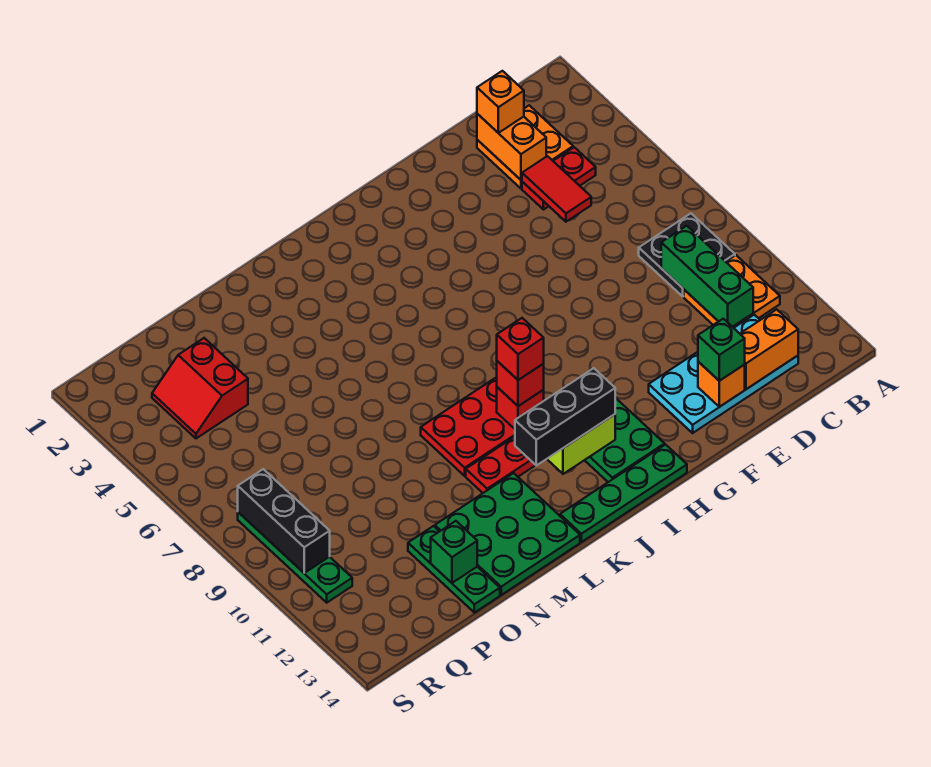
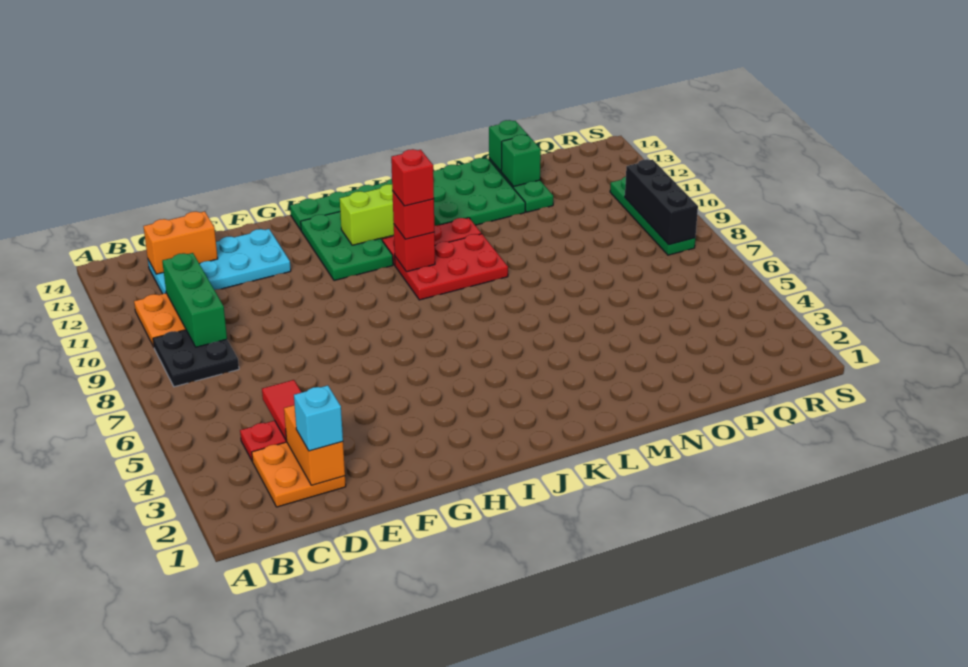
orange 1x1 brick [477,71,524,133] -> cyan 1x1 brick [294,385,343,451]
orange 1x1 brick [698,362,745,407] -> none
green 1x1 brick [698,319,745,381] -> green 1x1 brick moved to [489,120,528,171]
black 1x3 brick [515,368,615,465] -> none
red 2x2 slope [152,338,248,438] -> none

